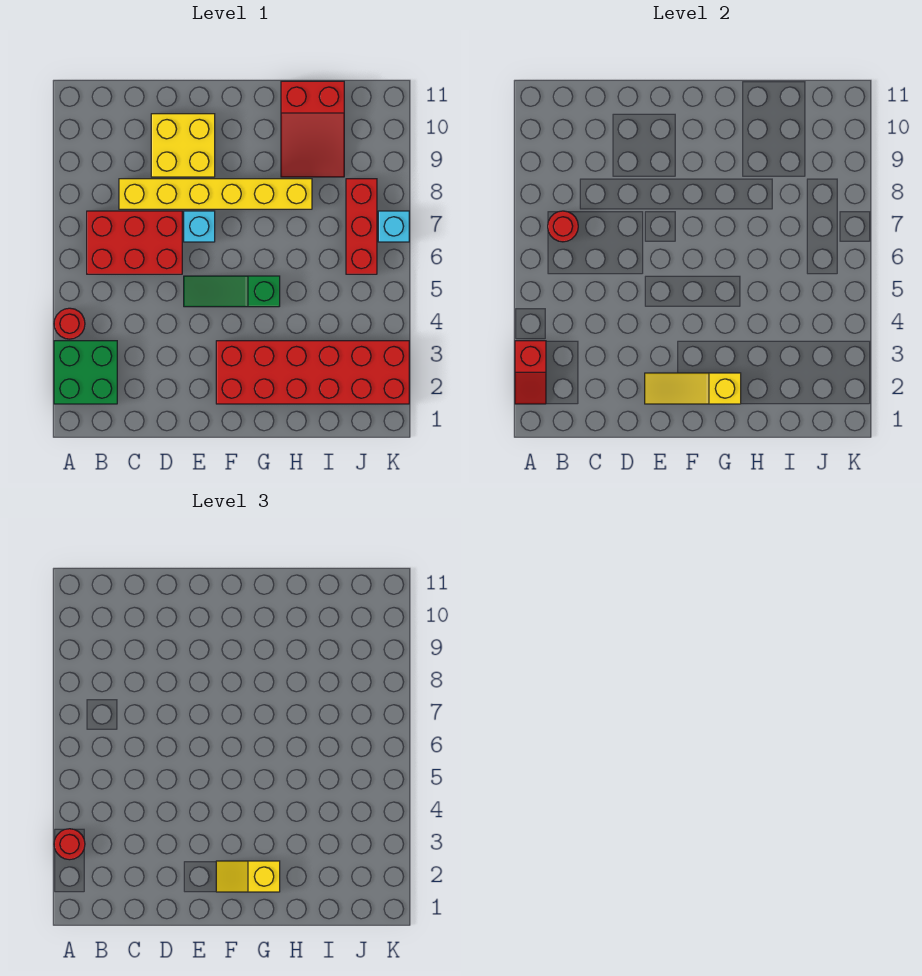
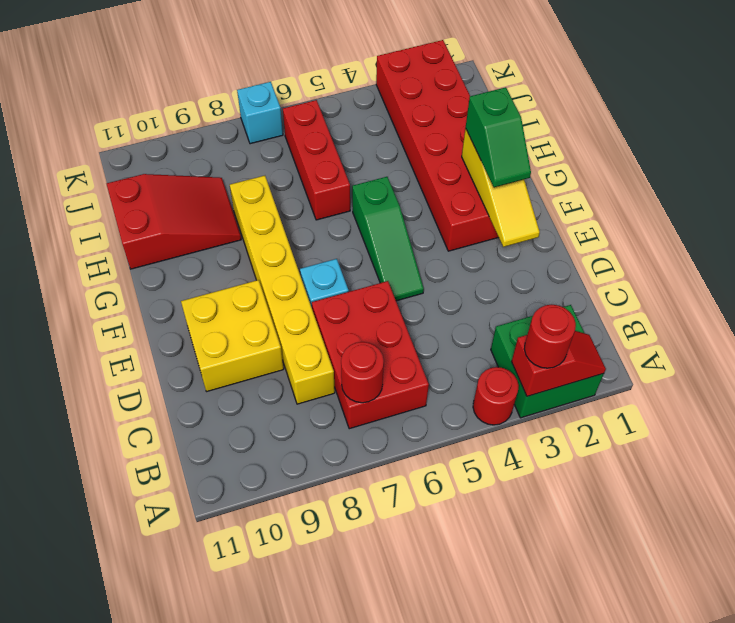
yellow 1x2 slope [216,861,280,892] -> green 1x2 slope [466,87,531,187]
red 1x3 brick [346,179,377,274] -> red 1x3 brick turned to [283,100,350,220]

